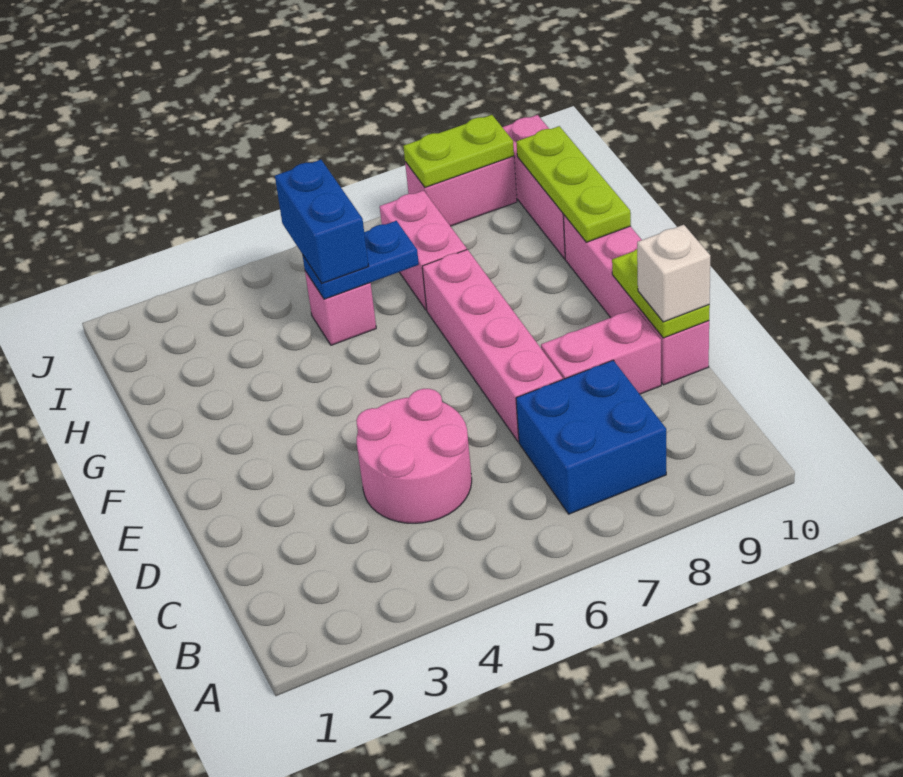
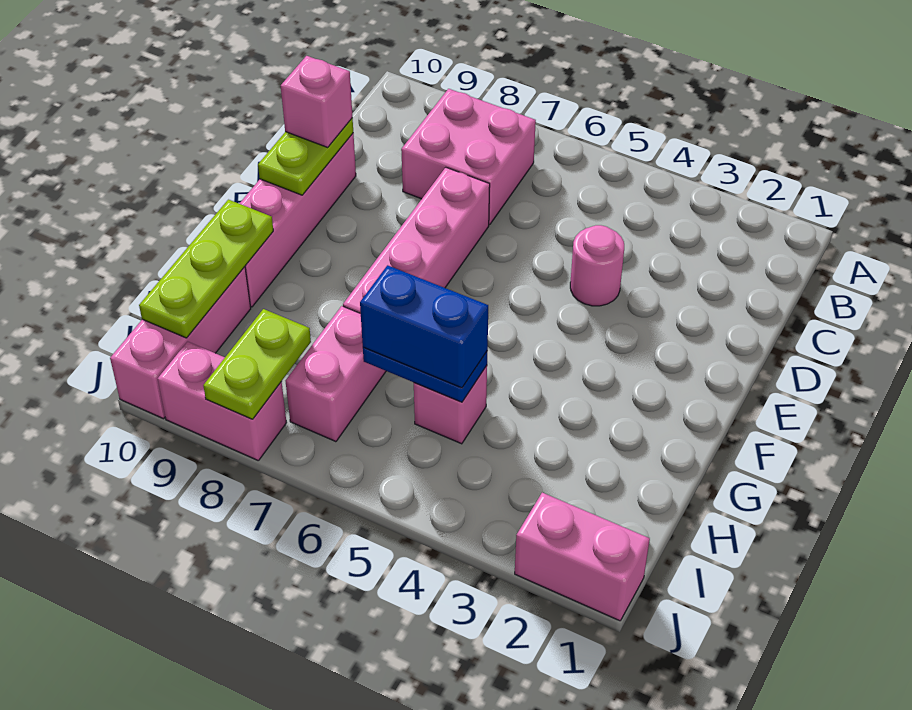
blue 2x2 brick [516,360,666,514] -> pink 2x2 brick [401,89,536,225]
pink 2x2 round brick [356,389,472,523] -> pink 1x1 round brick [570,225,624,306]
pink 1x2 brick [541,308,661,394] -> pink 1x2 brick moved to [515,493,650,621]
white 1x1 brick [637,225,710,322] -> pink 1x1 brick [281,56,352,147]
blue 1x2 brick [275,160,368,283] -> blue 1x2 brick turned to [360,265,488,388]
lime 1x2 plate [403,115,514,187] -> lime 1x2 plate turned to [203,309,311,419]

